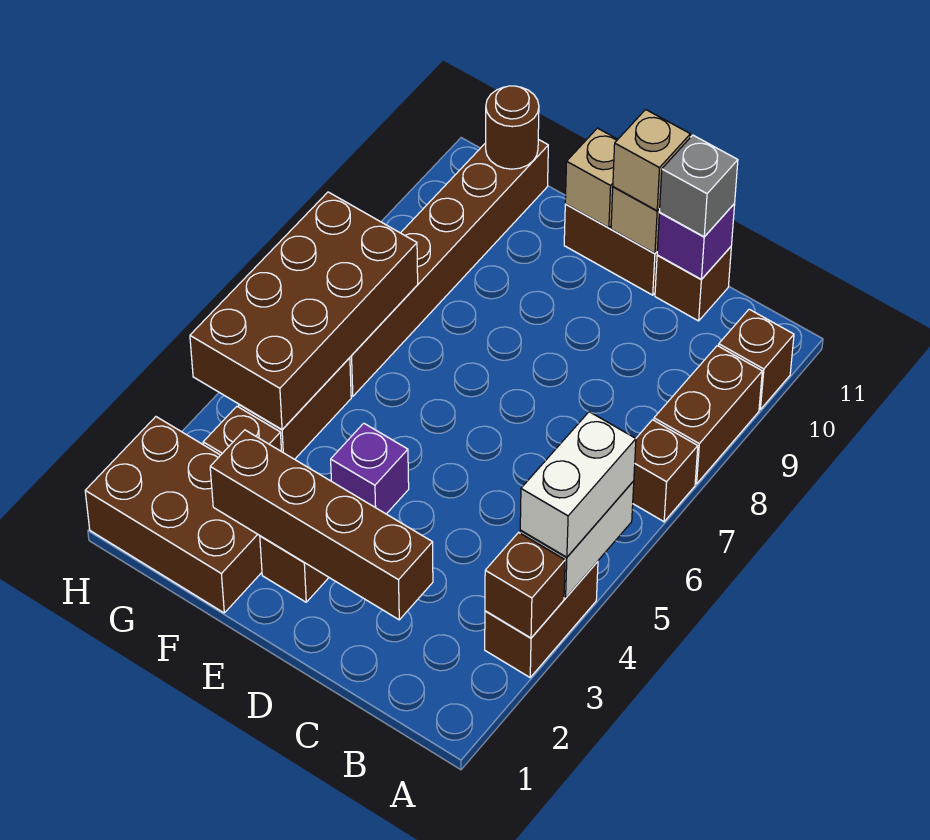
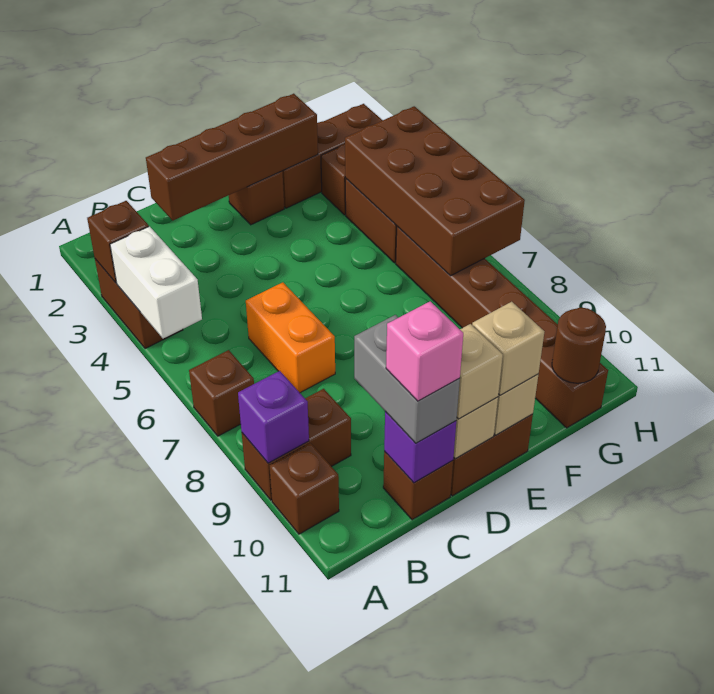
white 1x2 brick [520,412,636,557] -> none
brown 1x2 brick [654,346,762,484] -> brown 1x2 brick turned to [242,389,351,500]
none -> orange 1x2 brick [246,282,335,393]
grey 1x1 brick [660,135,738,237] -> grey 1x2 brick [354,315,460,443]
none -> pink 1x1 brick [386,301,463,401]
purple 1x1 brick [331,423,409,514] -> purple 1x1 brick moved to [238,371,309,463]
none -> tan 1x1 brick [472,302,544,395]
brown 2x3 brick [85,417,262,613] -> brown 1x3 brick [283,104,383,208]

